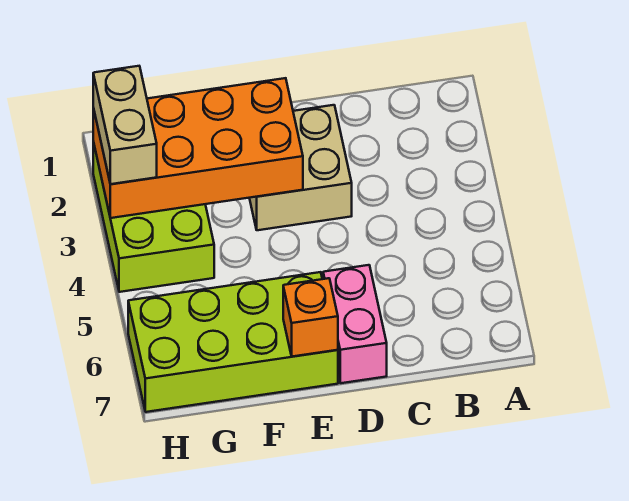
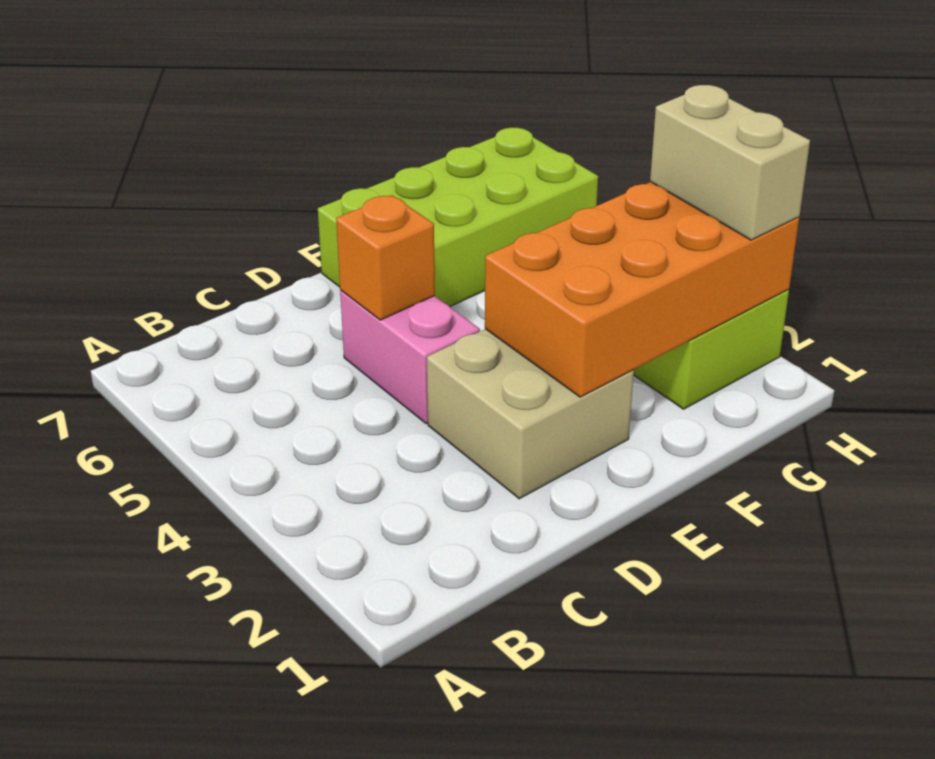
pink 1x2 brick [323,265,387,383] -> pink 1x2 brick moved to [340,291,480,424]
orange 1x1 brick [283,278,338,357] -> orange 1x1 brick moved to [336,195,435,320]

